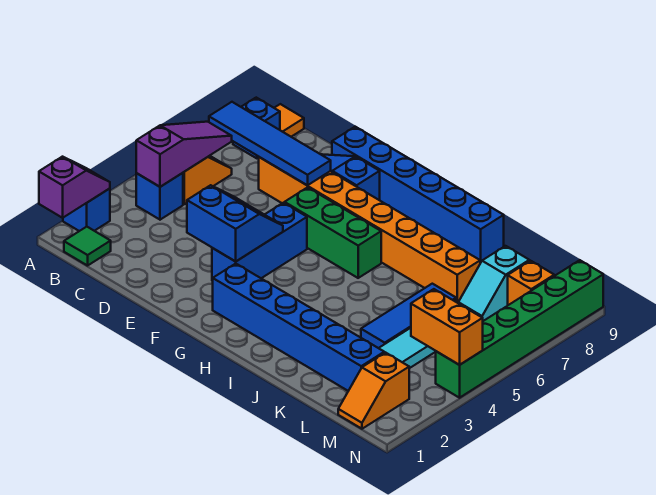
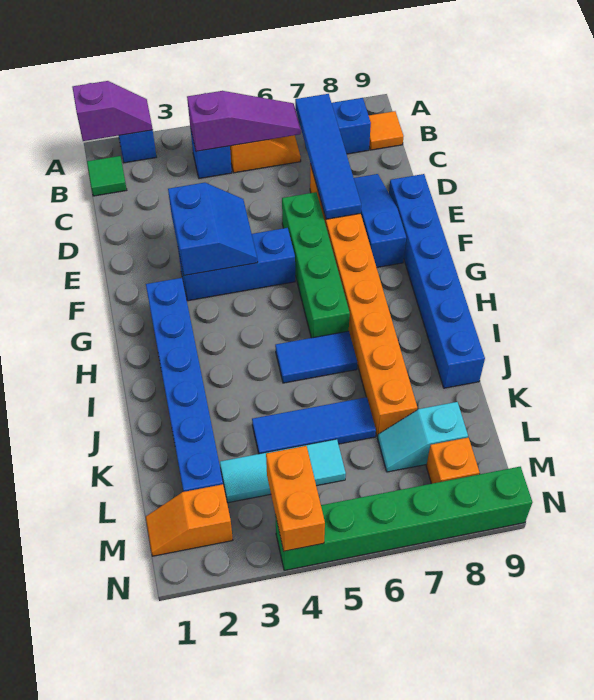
green 1x3 brick [285,187,381,278] -> green 1x4 brick [282,192,350,338]
none -> blue 1x2 tile [275,331,357,383]

